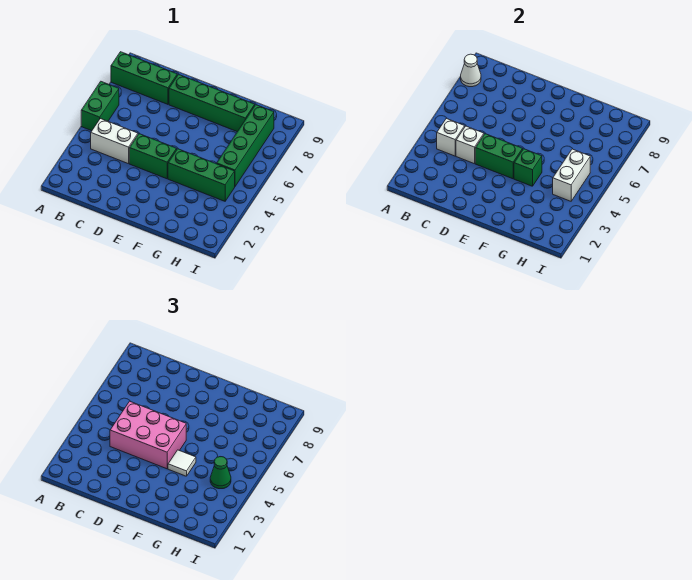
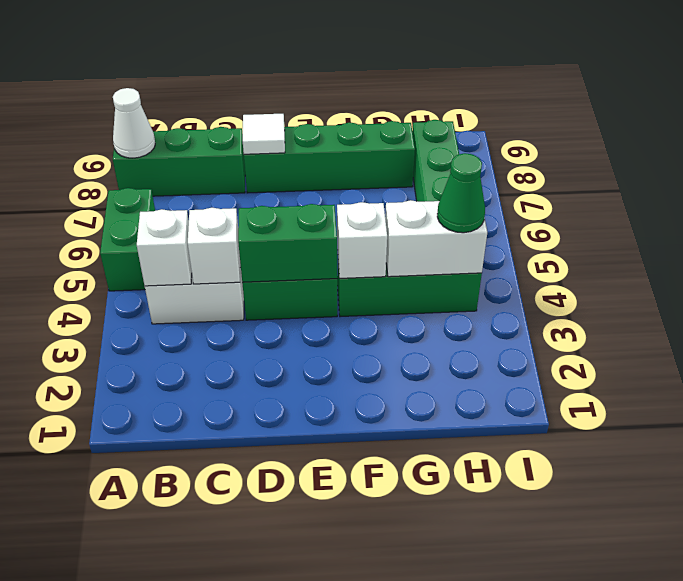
pink 2x3 brick [110,401,186,469] -> none
green 1x1 brick [514,149,542,186] -> white 1x1 brick [337,202,387,278]
white 1x1 tile [168,450,196,476] -> white 1x1 tile moved to [243,114,285,154]
white 1x2 brick [553,149,590,201] -> white 1x2 brick turned to [385,200,487,277]

